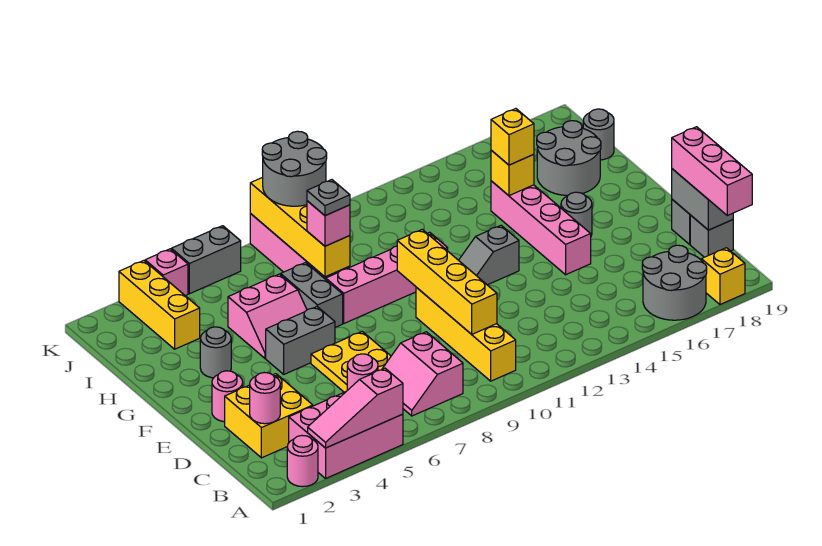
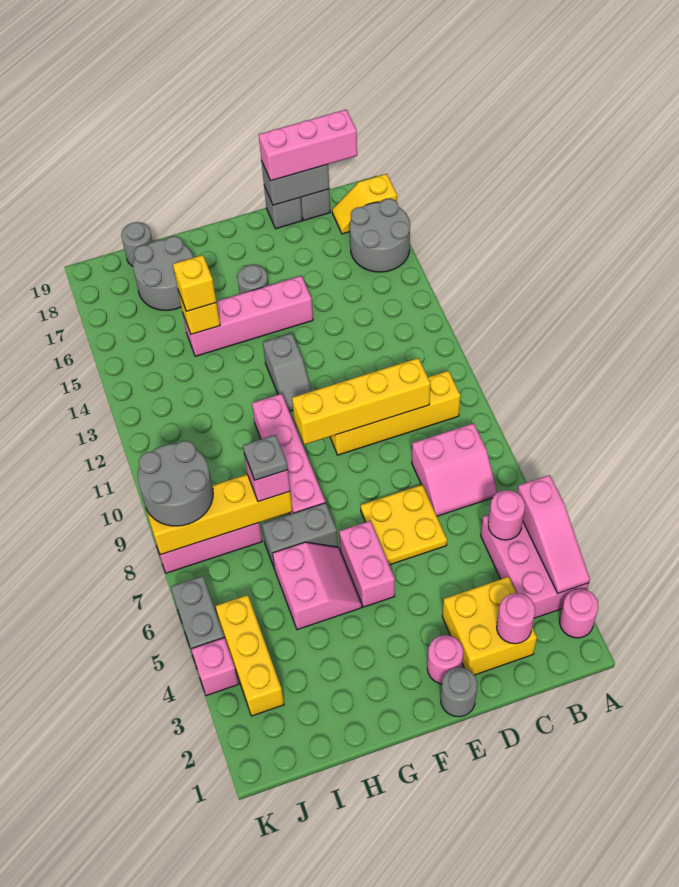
grey 1x2 brick [266,307,335,374] -> pink 1x2 brick [339,521,395,607]
grey 1x1 round brick [200,327,231,378] -> grey 1x1 round brick moved to [441,667,477,717]
yellow 1x3 brick [119,261,200,349] -> yellow 1x3 brick turned to [216,595,284,716]

